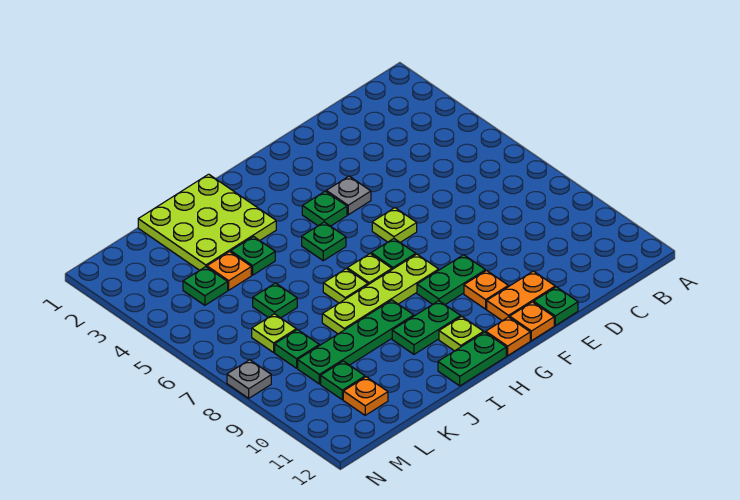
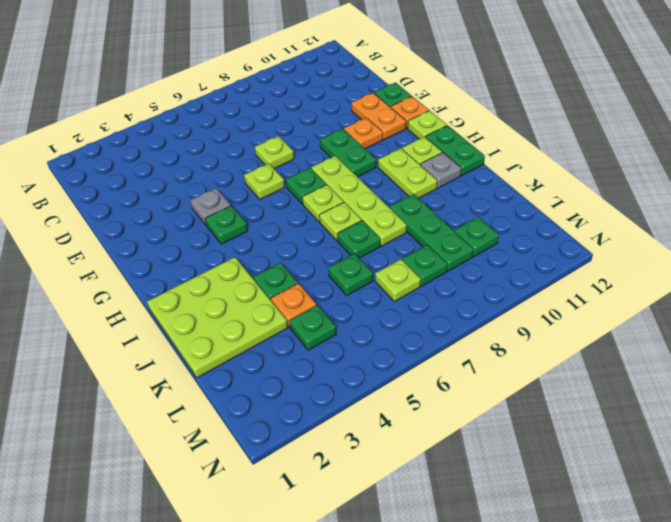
none -> lime 1x1 plate [255,136,294,169]
orange 1x1 plate [486,317,530,356] -> lime 1x1 plate [408,110,447,139]
green 1x1 plate [302,222,346,261] -> green 1x1 plate moved to [337,220,380,258]
green 1x2 plate [392,301,461,354] -> lime 1x2 plate [378,148,437,198]
green 1x4 plate [298,300,414,384] -> green 1x3 plate [390,194,474,271]
orange 1x1 plate [343,377,388,415] -> none
grey 1x1 plate [227,360,271,398] -> grey 1x1 plate moved to [420,152,461,188]

